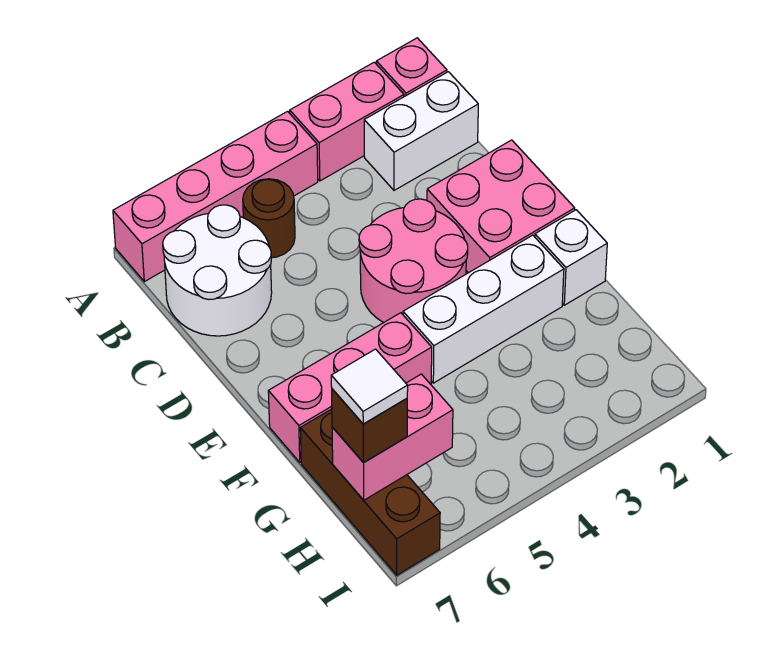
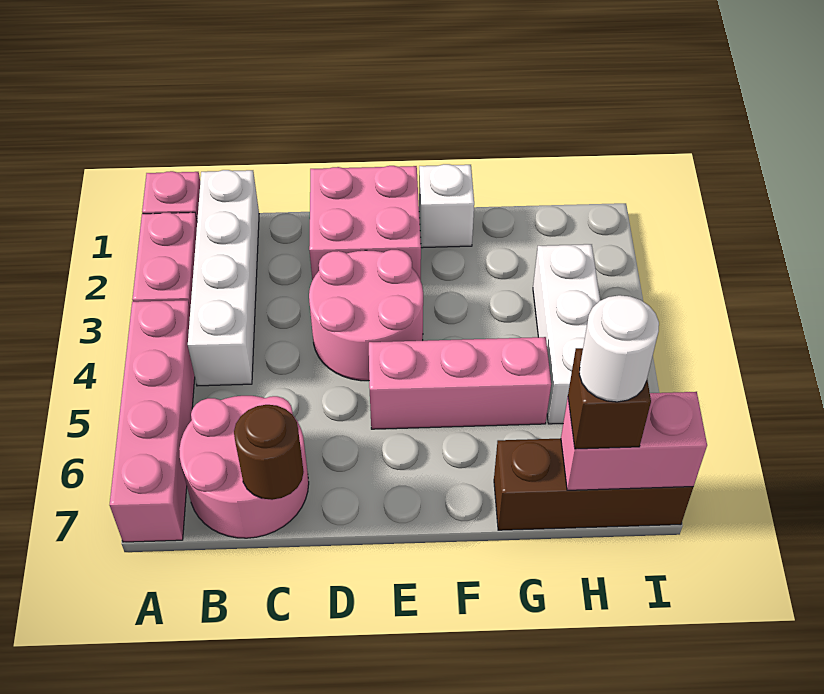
white 1x2 brick [364,72,478,190] -> white 1x4 brick [188,170,259,386]
brown 1x1 round brick [243,179,295,258] -> brown 1x1 round brick moved to [234,405,304,500]
white 2x2 round brick [163,205,272,336] -> pink 2x2 round brick [179,396,309,538]
white 1x3 brick [403,235,564,383] -> white 1x3 brick moved to [533,244,600,424]
pink 1x3 brick [268,313,432,462] -> pink 1x3 brick turned to [369,337,551,429]
pink 1x2 brick [332,374,453,500] -> pink 1x2 brick turned to [561,392,707,490]
white 1x1 tile [331,349,408,424] -> white 1x1 round brick [579,295,659,402]

